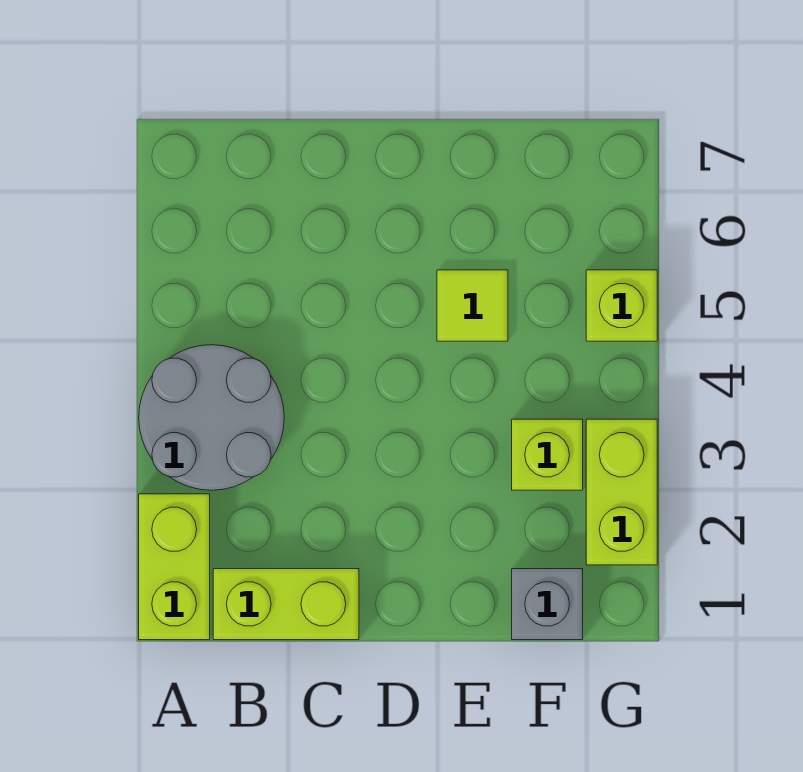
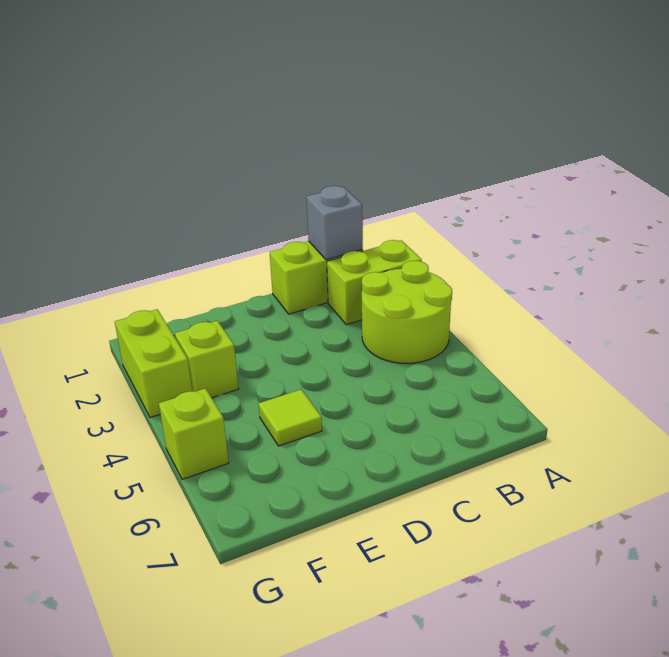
lime 1x2 brick [139,494,210,640] -> lime 1x2 brick turned to [327,240,422,325]
grey 2x2 round brick [139,345,284,490] -> lime 2x2 round brick [362,261,452,363]
grey 1x1 brick [512,569,583,640] -> grey 1x1 brick moved to [306,186,363,260]

